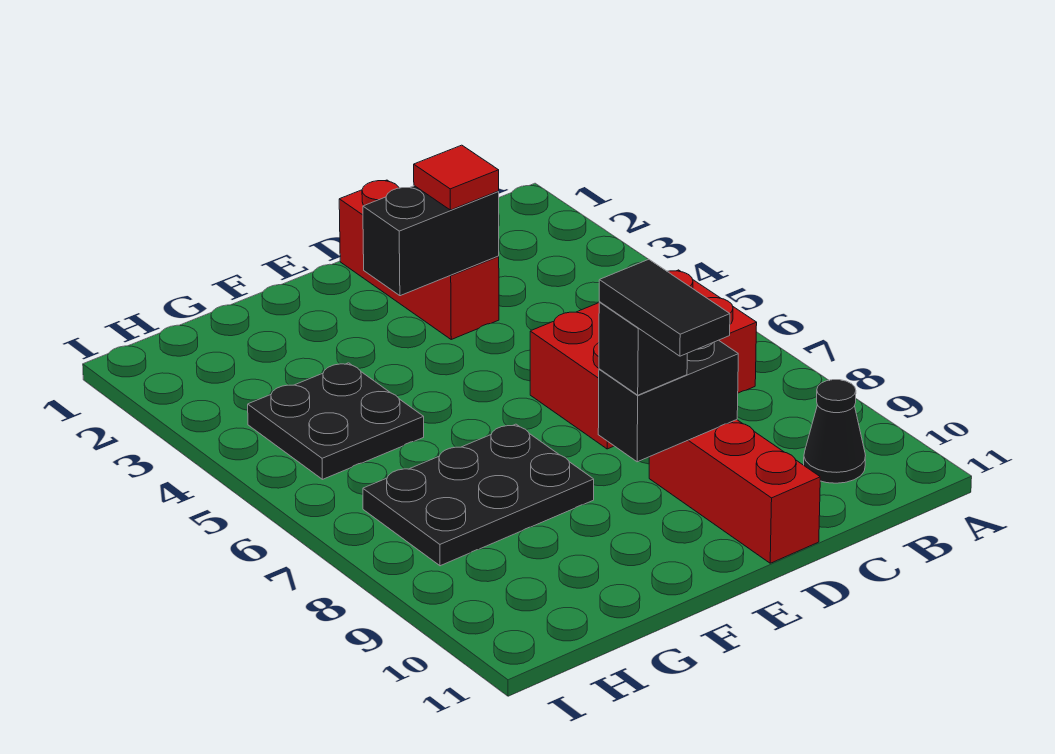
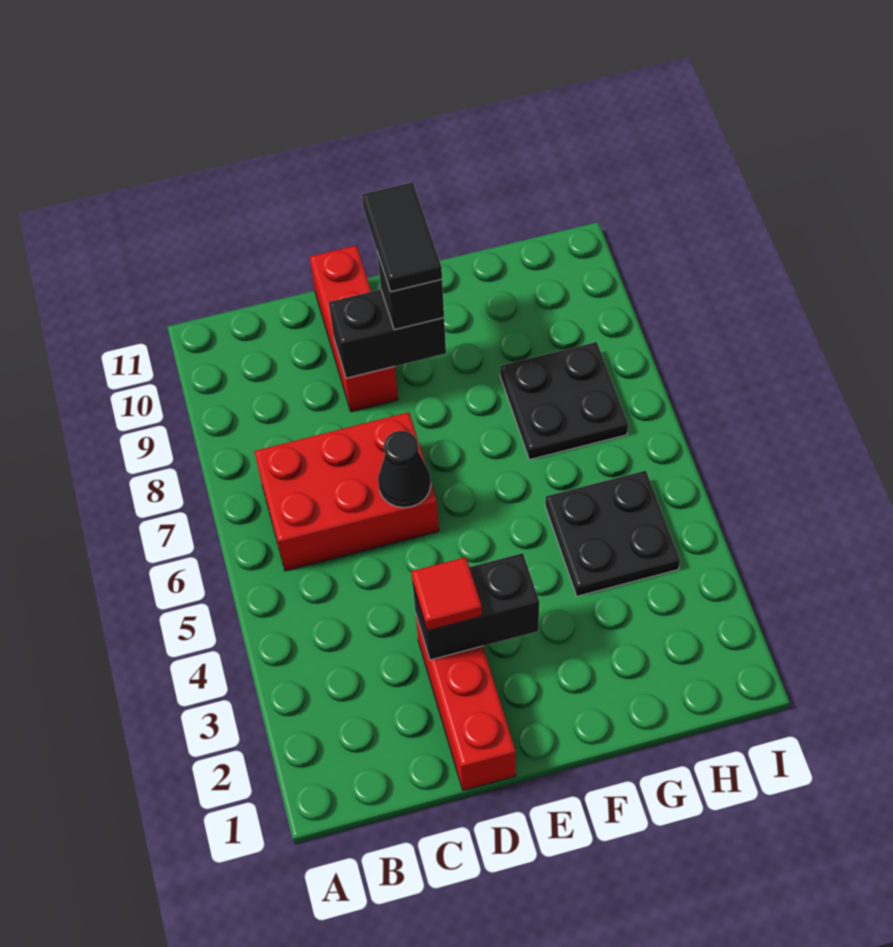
black 1x1 cone [804,380,866,483] -> black 1x1 cone moved to [378,431,431,508]
black 2x3 plate [363,424,594,566] -> black 2x2 plate [500,342,628,460]

